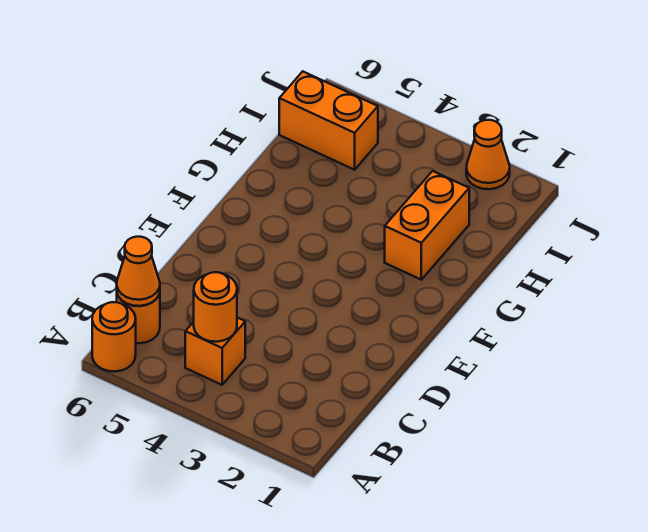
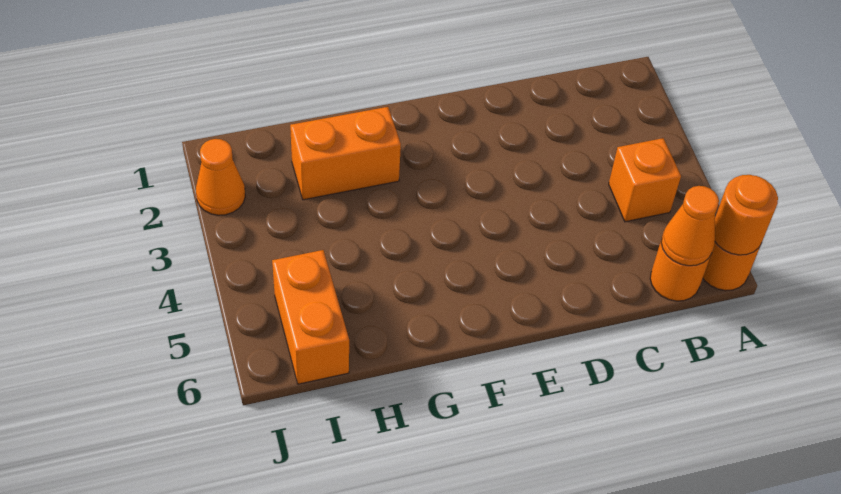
orange 1x1 round brick [194,272,237,342] -> orange 1x1 round brick moved to [715,175,778,255]

